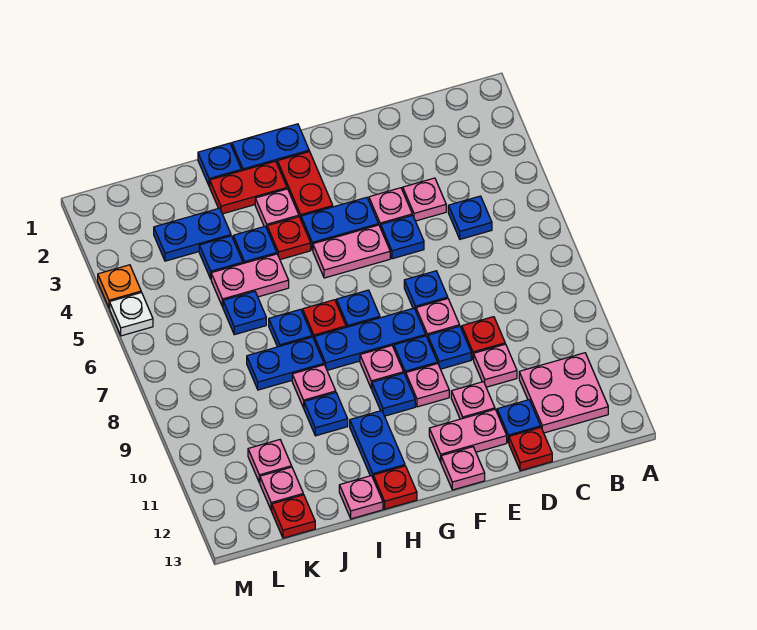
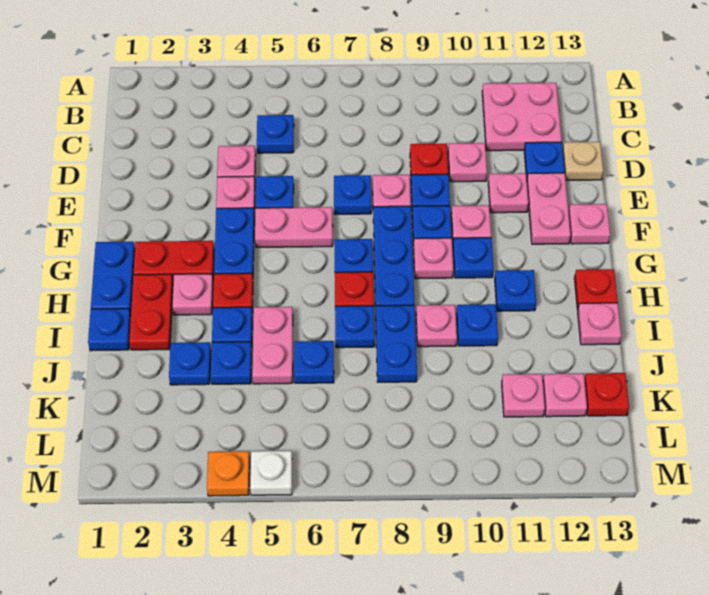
red 1x1 plate [509,427,552,471] -> tan 1x1 plate [563,142,603,180]
pink 1x2 plate [313,225,390,278] -> pink 1x2 plate turned to [255,207,333,247]
blue 1x2 plate [350,411,405,477] -> blue 1x1 plate [495,270,536,311]
blue 1x2 plate [154,208,231,261] -> blue 1x1 plate [169,342,211,385]

